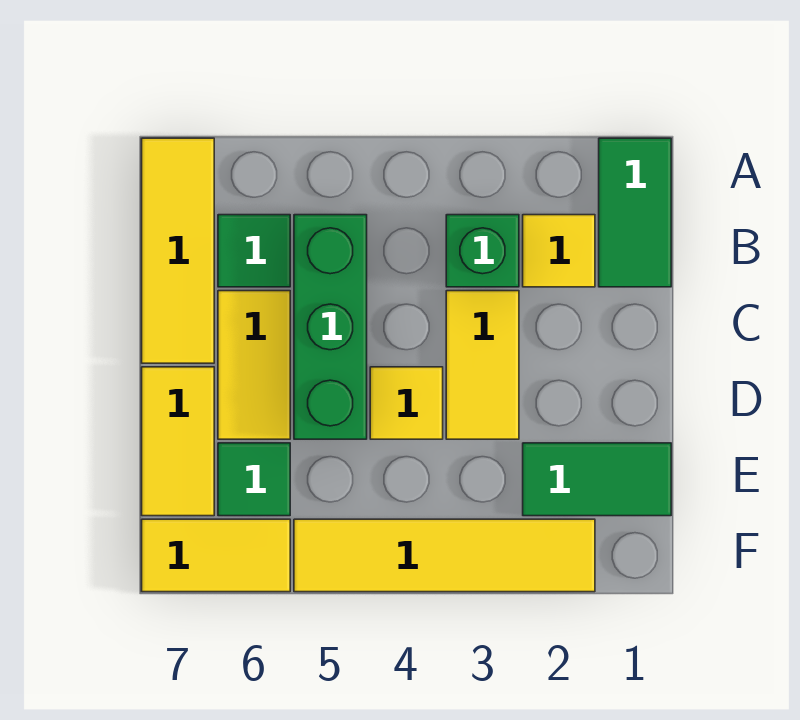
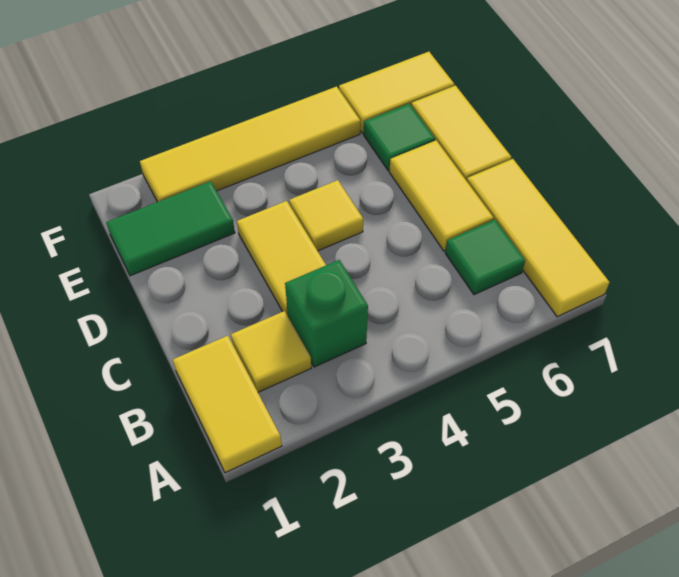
green 1x2 tile [599,138,671,287] -> yellow 1x2 tile [173,336,282,473]
green 1x3 brick [294,215,367,439] -> none

